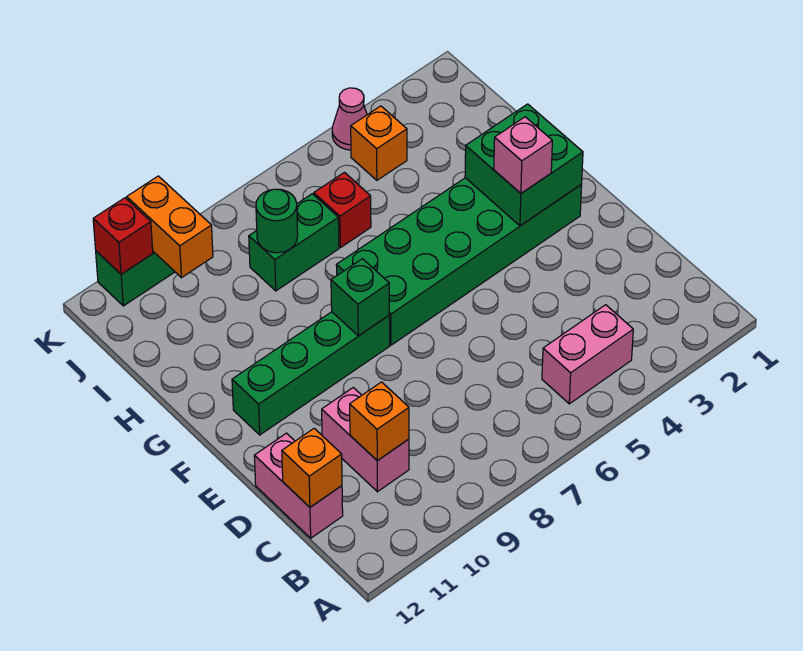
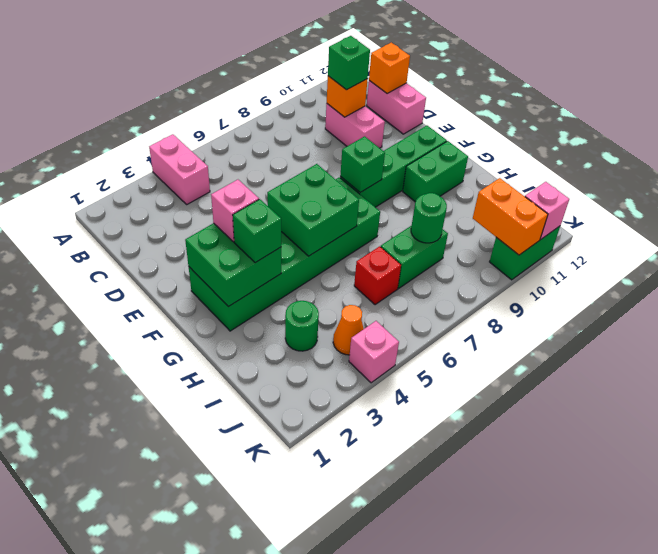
pink 1x2 brick [542,305,633,404] -> pink 1x2 brick turned to [149,134,210,204]
none -> green 1x1 brick [328,36,370,90]
none -> green 2x2 brick [267,164,359,256]
none -> green 1x1 brick [233,199,281,263]
none -> green 1x2 brick [403,141,468,202]
none -> green 1x1 round brick [285,301,319,351]
orange 1x1 brick [351,106,407,180] -> orange 1x1 cone [333,305,364,355]
pink 1x1 cone [332,88,367,150] -> pink 1x1 brick [349,321,399,383]
red 1x1 brick [93,198,153,274] -> pink 1x1 brick [525,182,569,240]

